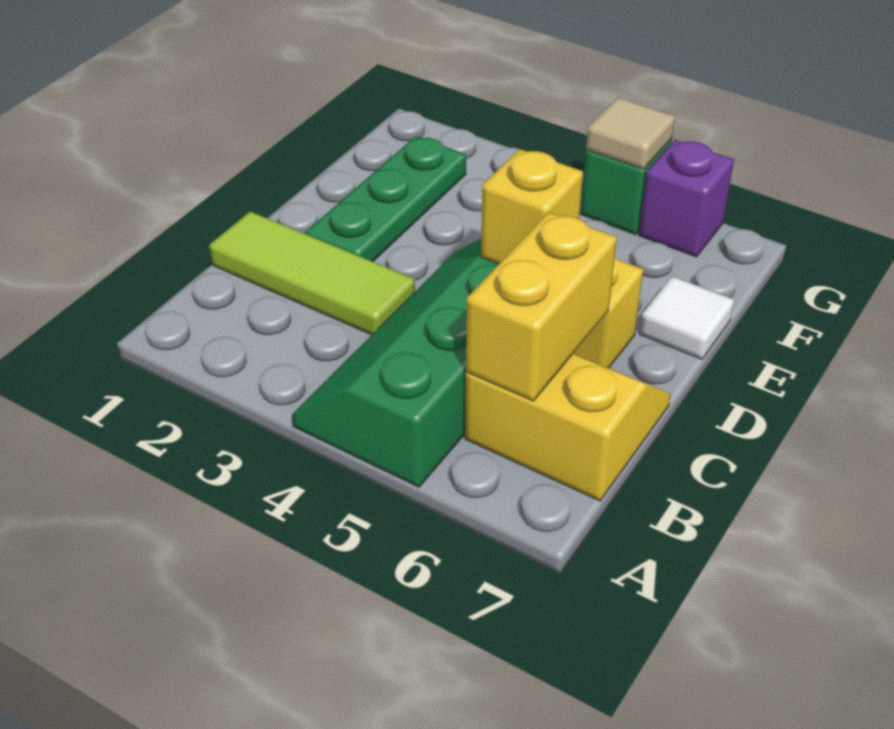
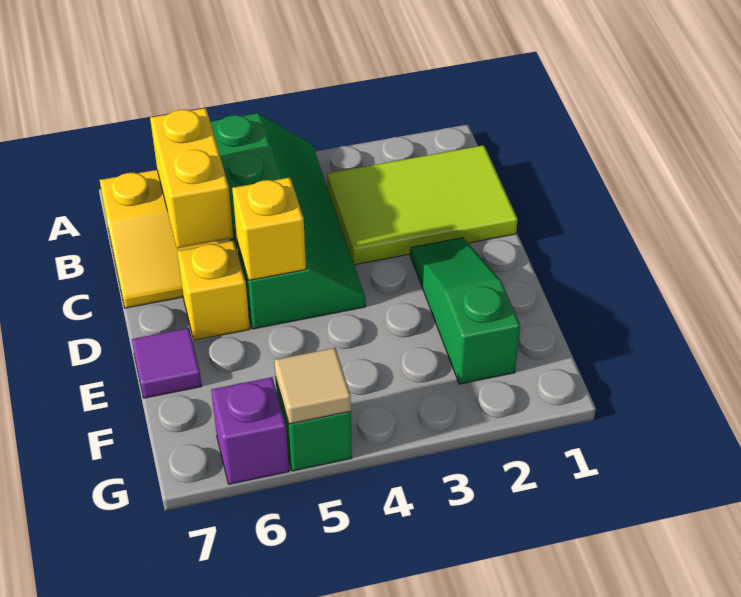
lime 1x3 tile [209,212,415,335] -> lime 2x3 tile [327,145,518,265]
green 1x3 plate [306,136,466,262] -> green 1x3 slope [410,238,520,384]
white 1x1 tile [639,276,734,359] -> purple 1x1 tile [132,328,202,398]

